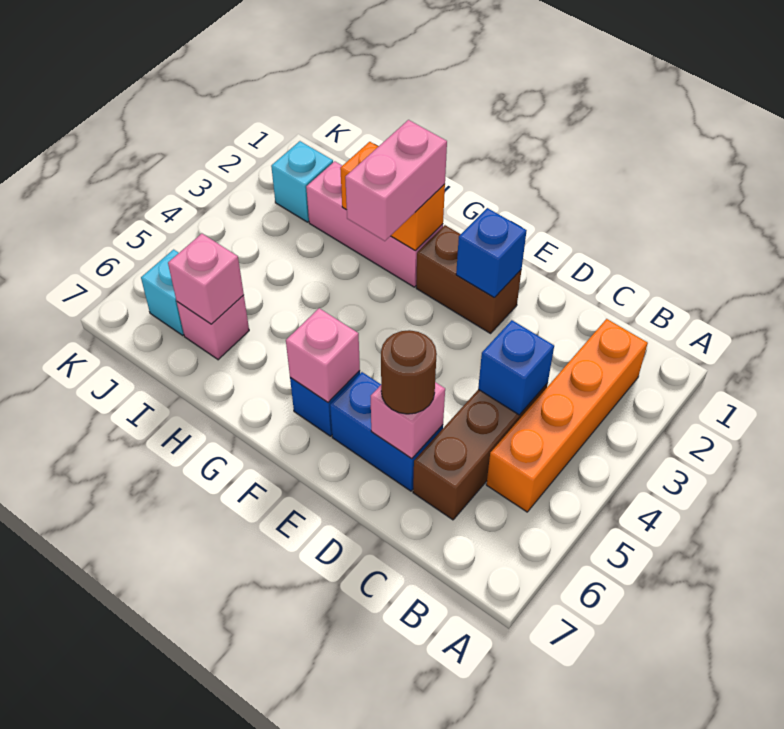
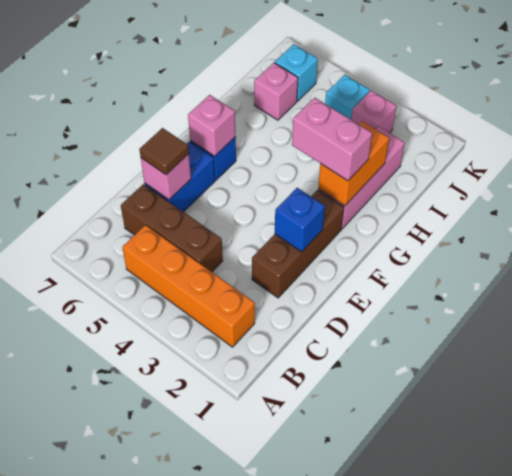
blue 1x1 brick [478,320,554,415] -> none
brown 1x1 round brick [381,330,437,414] -> brown 1x1 tile [139,128,189,175]
brown 1x2 brick [416,225,521,333] -> brown 1x3 brick [252,190,344,298]
pink 1x1 brick [168,234,244,324] -> pink 1x1 brick moved to [351,90,397,133]
cyan 1x1 brick [271,141,333,222] -> cyan 1x1 brick moved to [325,75,370,119]

